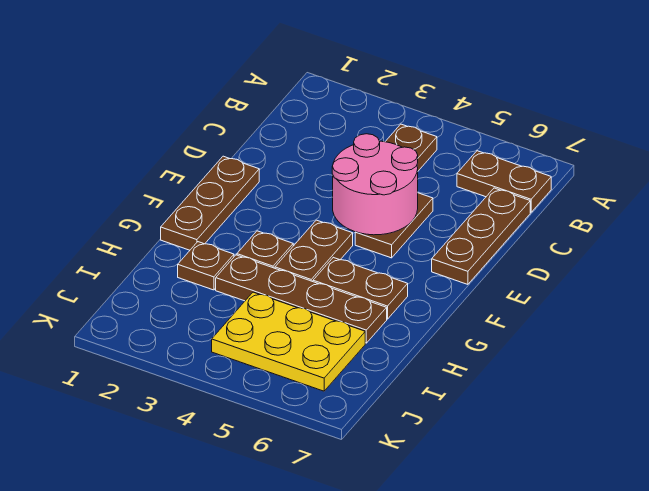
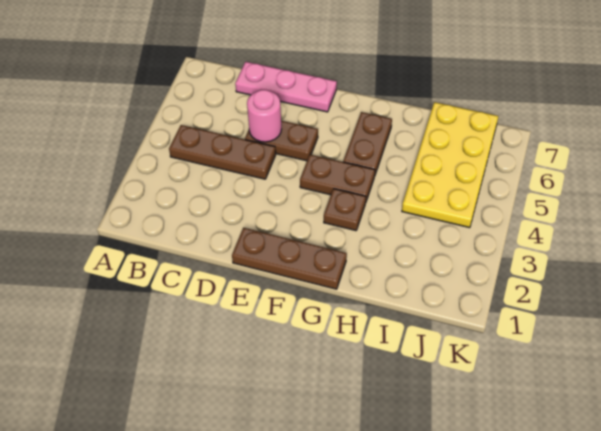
brown 1x2 plate [457,151,551,212] -> none
brown 1x3 plate [432,188,530,284] -> pink 1x3 plate [235,62,337,112]
pink 2x2 round brick [332,134,418,235] -> pink 1x1 round brick [247,90,281,142]
brown 1x1 plate [178,242,234,290] -> none
brown 1x4 plate [216,255,387,343] -> none
yellow 2x3 plate [212,292,365,391] -> yellow 2x4 plate [402,102,498,228]

